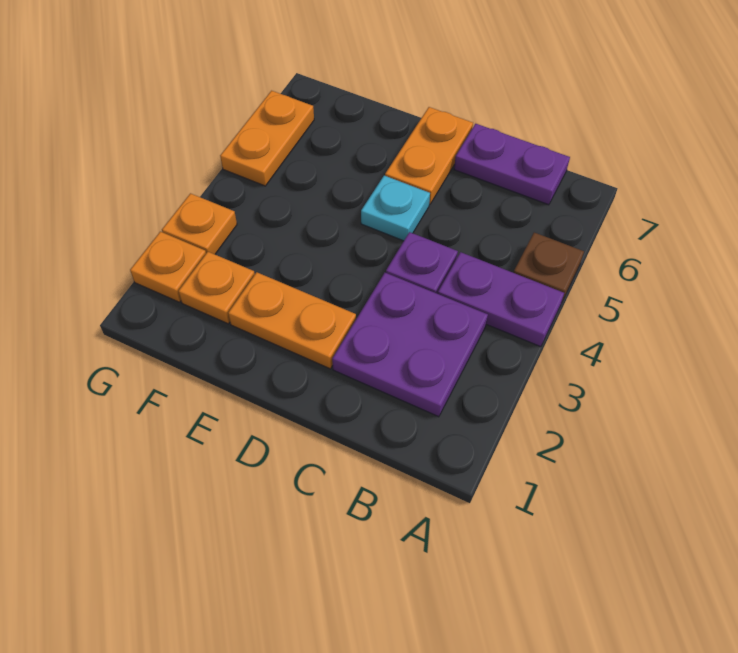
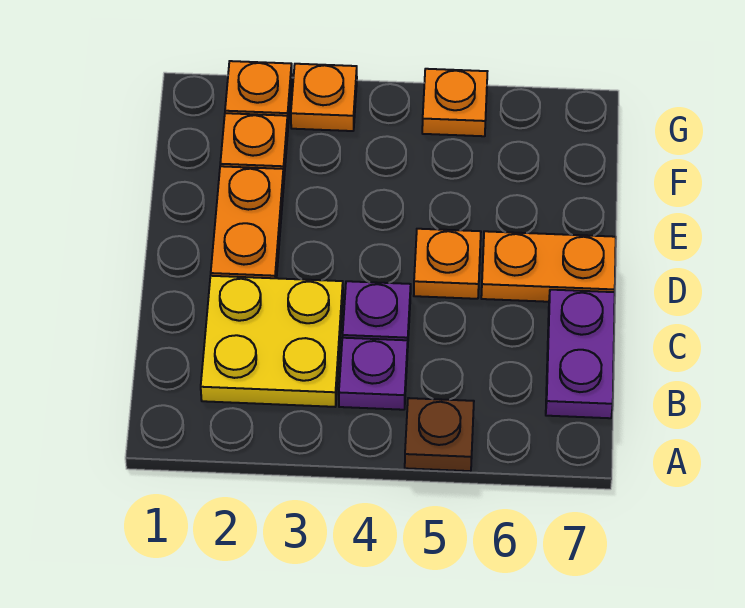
purple 1x2 plate [438,252,564,347] -> purple 1x1 plate [339,338,408,410]
purple 2x2 plate [332,273,488,417] -> yellow 2x2 plate [201,276,343,407]
cyan 1x1 plate [361,176,430,241] -> orange 1x1 plate [414,229,481,299]
orange 1x2 plate [220,91,314,186] -> orange 1x1 plate [422,69,488,136]

